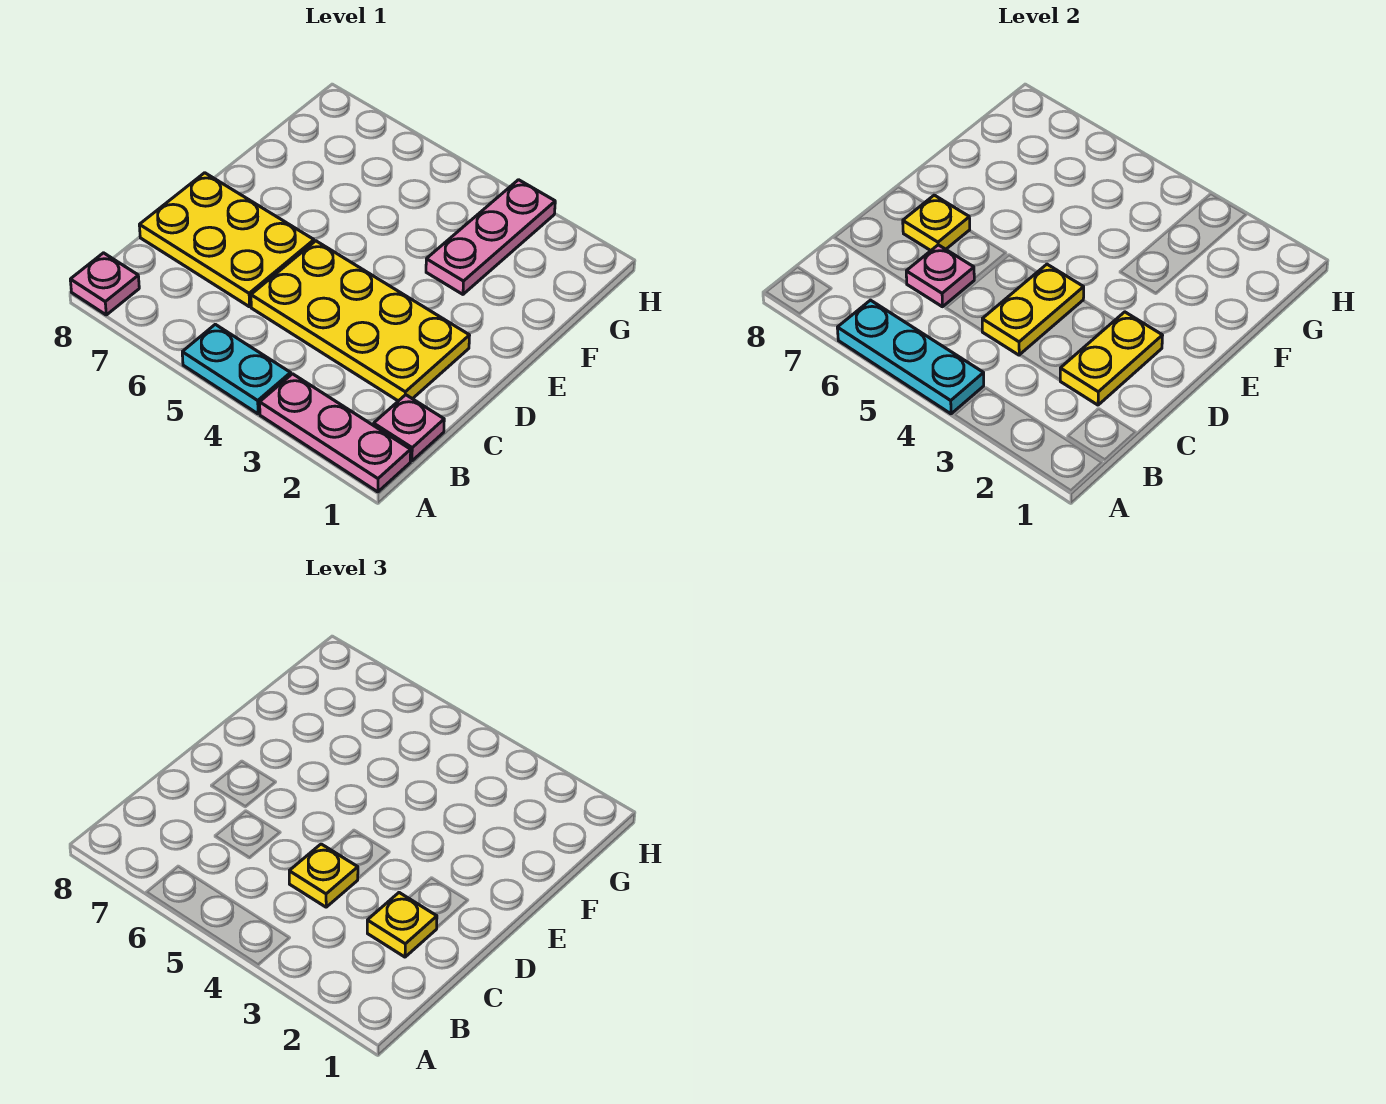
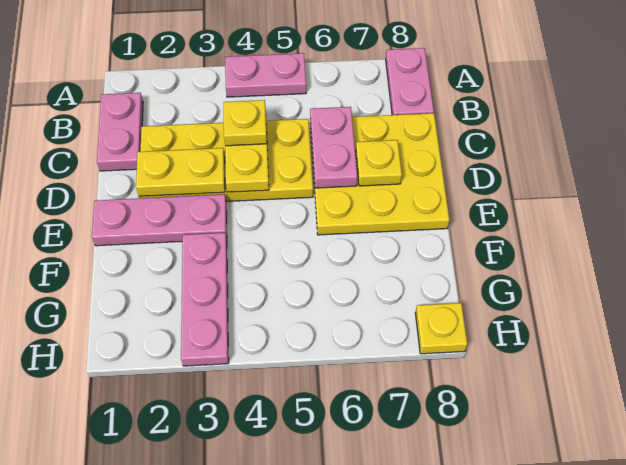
pink 1x3 plate [260,374,411,492] -> pink 1x3 plate moved to [92,194,227,246]
cyan 1x2 plate [182,324,291,414] -> pink 1x2 plate [225,53,306,97]
cyan 1x3 plate [837,300,984,414] -> none
pink 1x1 plate [70,253,139,315] -> pink 1x2 plate [386,48,434,115]
pink 1x1 plate [374,395,444,461] -> pink 1x2 plate [97,93,143,171]
yellow 1x2 plate [1060,312,1163,405] -> yellow 1x2 plate turned to [136,148,225,196]
yellow 1x1 plate [367,893,437,957] -> yellow 1x1 plate moved to [415,303,467,354]
yellow 2x3 plate [139,173,314,307] -> yellow 3x3 plate [310,113,450,235]
pink 1x1 plate [906,245,974,307] -> pink 1x2 plate [310,107,358,188]

